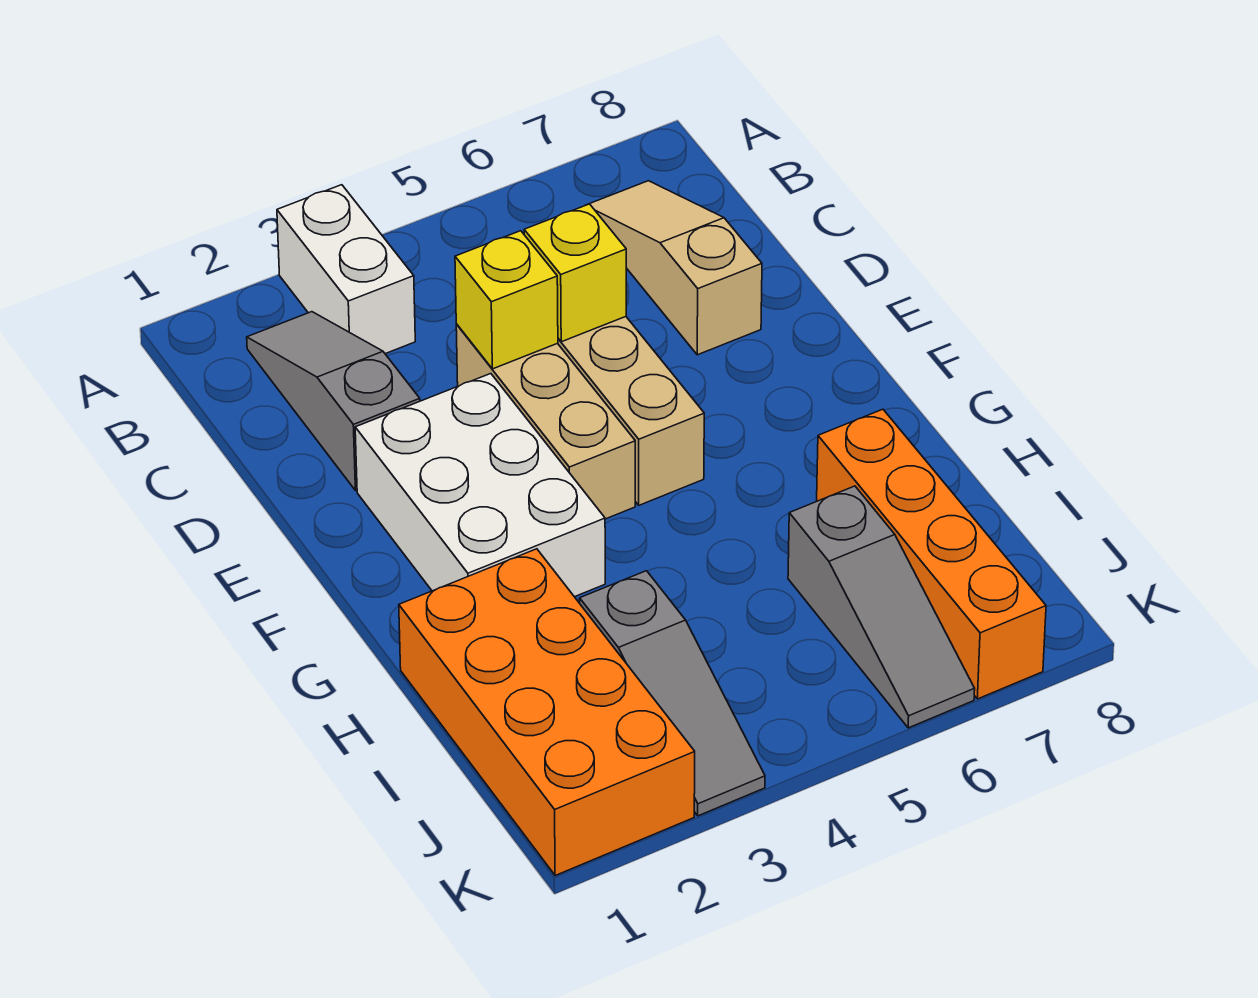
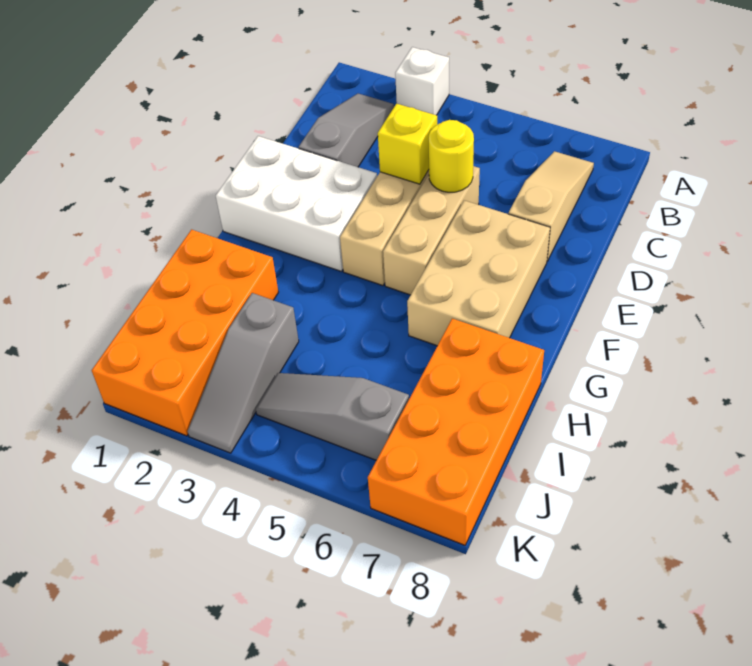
white 1x2 brick [277,185,415,354] -> white 1x1 brick [395,47,449,115]
yellow 1x1 brick [524,204,626,342] -> yellow 1x1 round brick [429,120,474,192]
white 2x3 brick [355,374,605,597] -> white 2x3 brick turned to [216,136,377,271]
none -> tan 2x3 brick [407,200,550,346]
orange 1x4 brick [817,409,1046,699] -> orange 2x4 brick [368,319,544,545]
grey 1x3 slope [788,486,975,728] -> grey 1x3 slope turned to [256,373,409,460]

